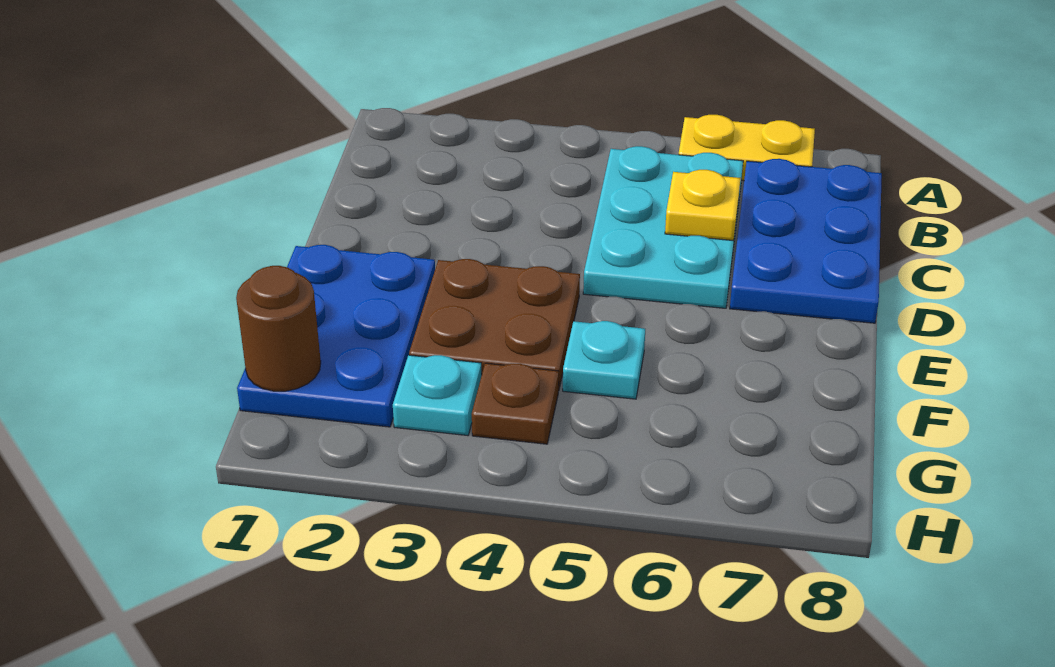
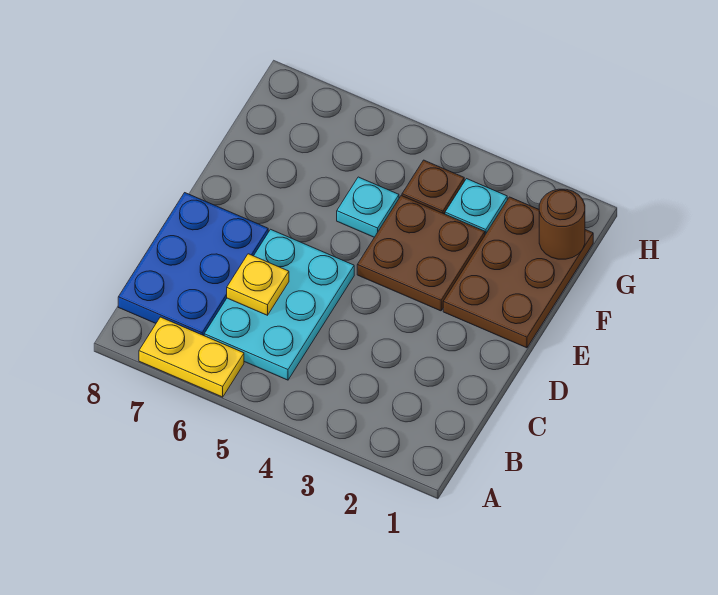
blue 2x3 plate [237,245,435,427] -> brown 2x3 plate [443,197,593,348]

